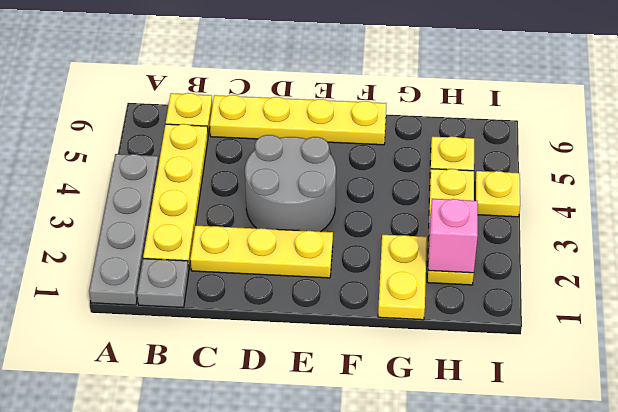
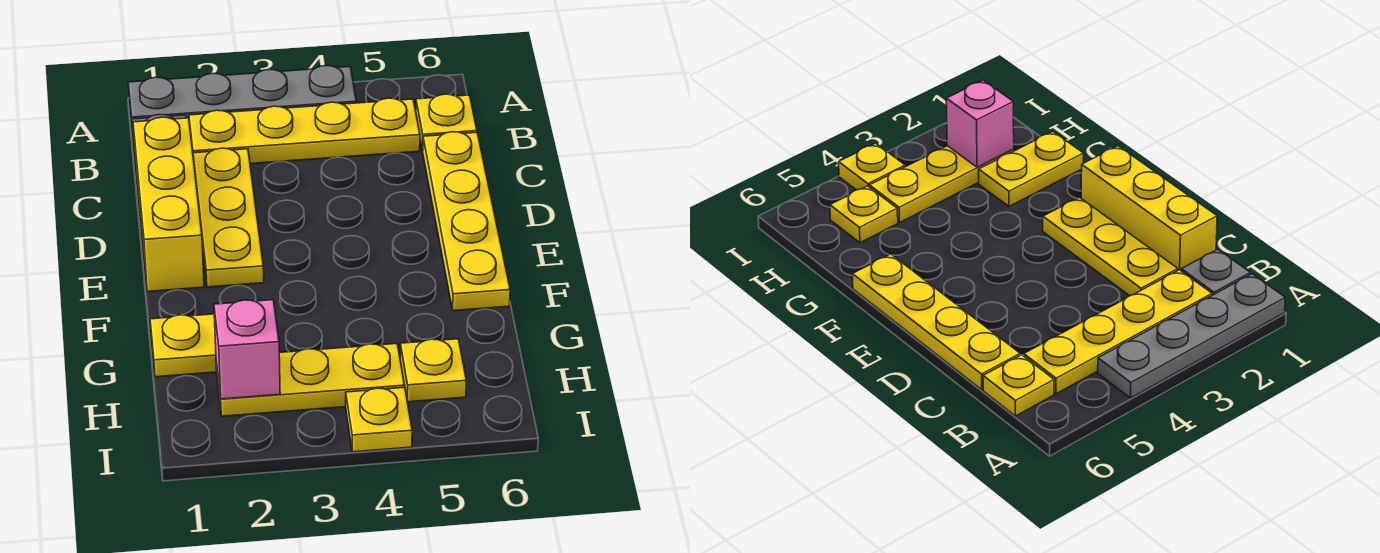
none -> yellow 1x3 brick [133,117,204,292]
grey 2x2 round brick [245,135,336,232] -> none

